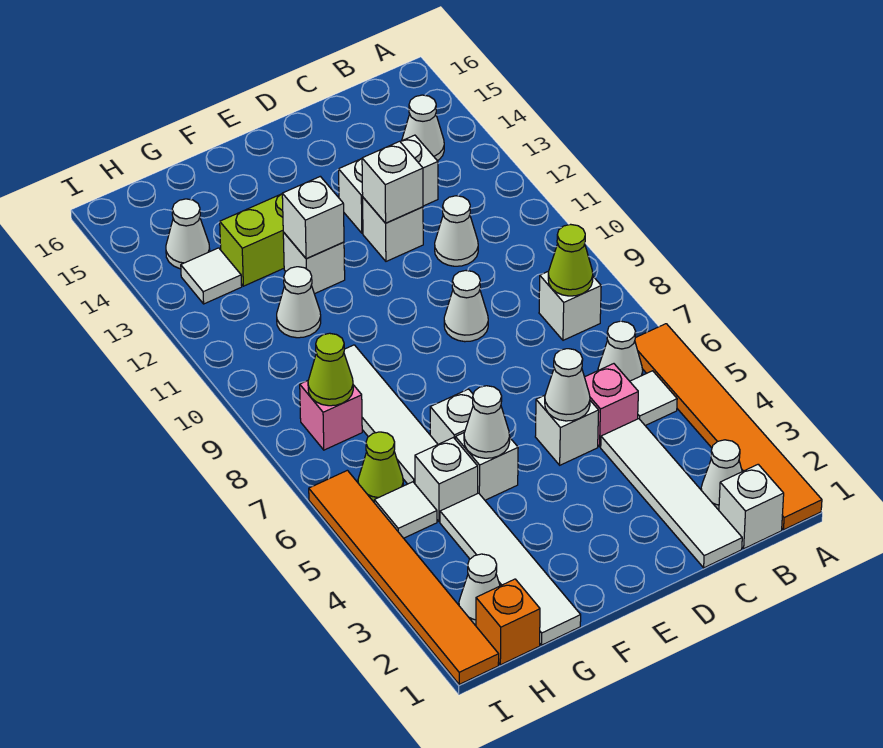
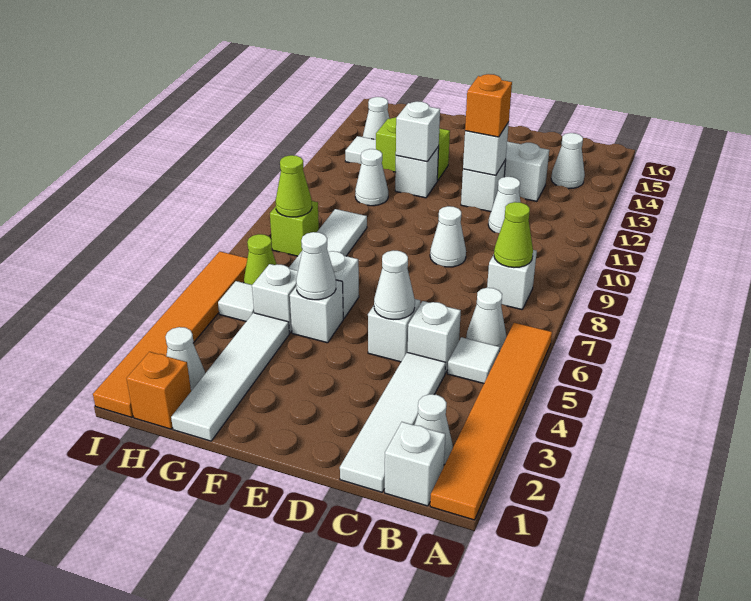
pink 1x1 brick [585,364,638,447] -> white 1x1 brick [408,301,461,373]
none -> orange 1x1 brick [465,74,512,137]
pink 1x1 brick [300,381,362,450] -> lime 1x1 brick [270,201,319,256]

